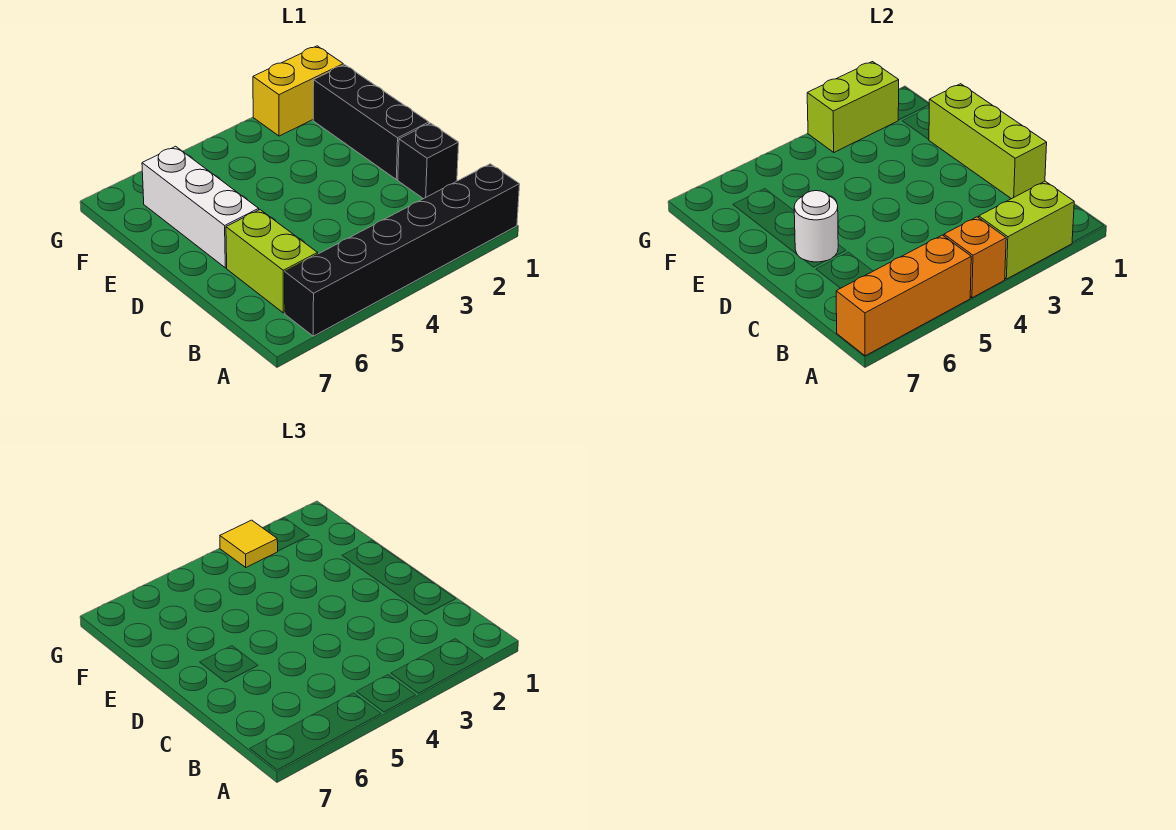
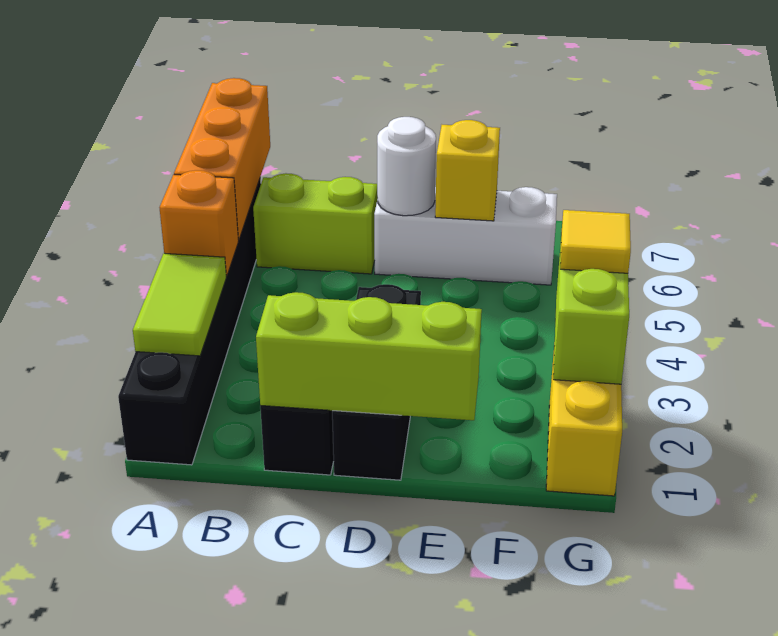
lime 1x2 brick [979,181,1074,279] -> lime 1x2 tile [133,253,226,356]
black 1x3 brick [313,65,429,180] -> black 1x3 brick turned to [332,284,421,480]
none -> yellow 1x1 brick [435,120,500,221]

